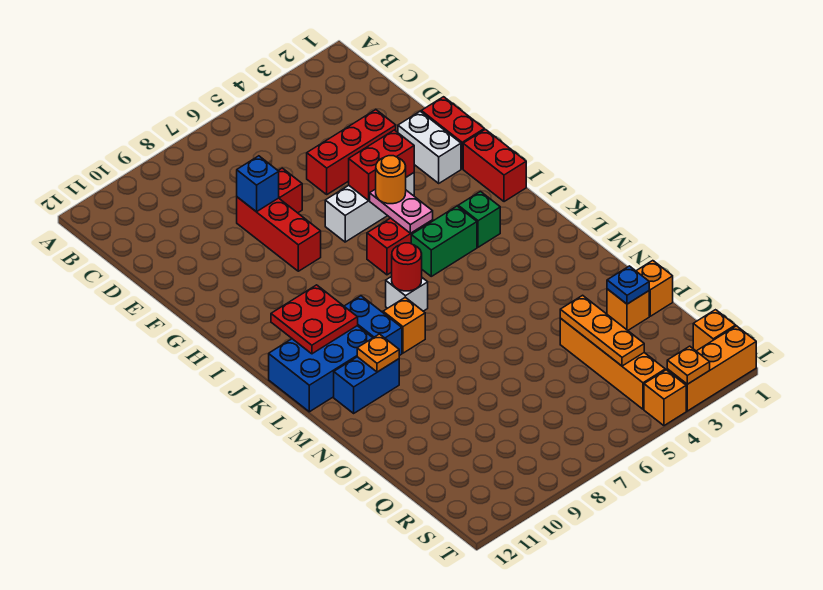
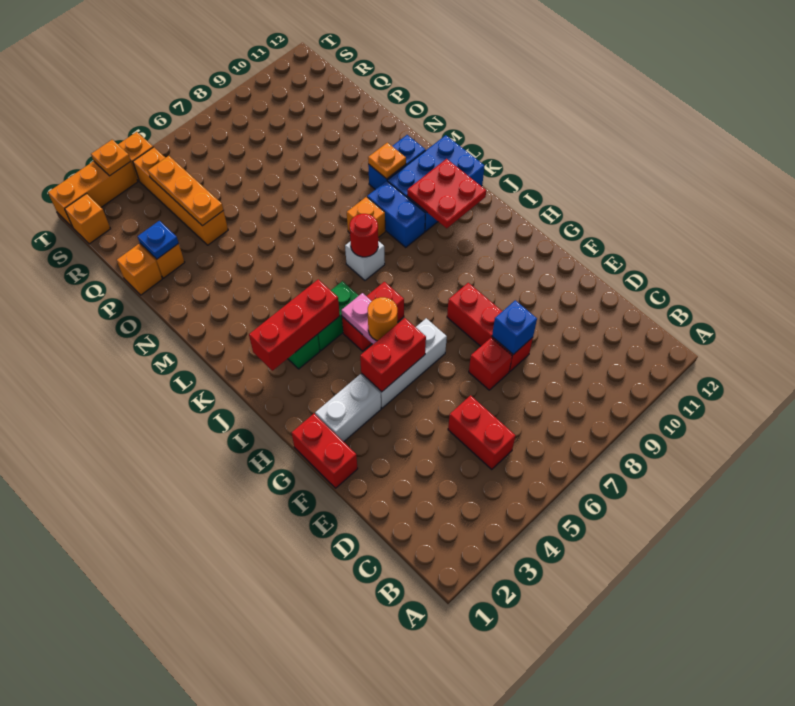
red 1x3 brick [307,110,396,194] -> red 1x3 brick moved to [249,280,340,371]
white 1x2 brick [398,111,461,183] -> white 1x2 brick turned to [315,374,381,442]
red 1x2 brick [463,129,526,202] -> red 1x2 brick moved to [448,395,515,470]

